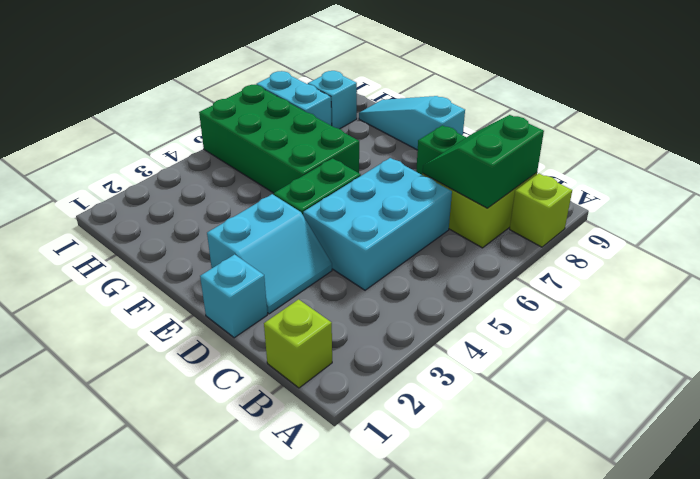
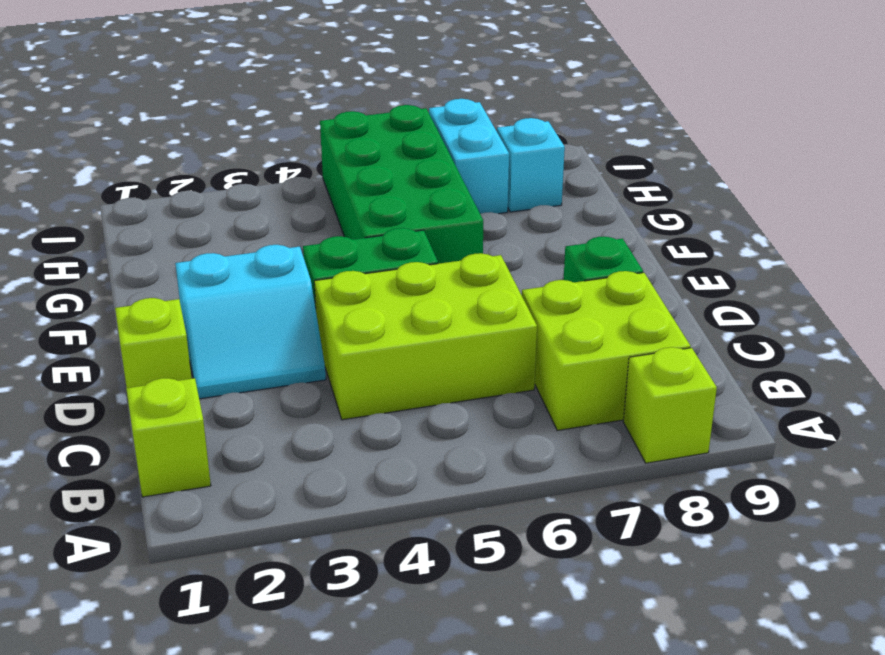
green 2x2 slope [423,115,544,208] -> none
cyan 2x3 brick [303,158,452,290] -> lime 2x3 brick [314,253,537,420]
cyan 1x1 brick [200,254,267,338] -> lime 1x1 brick [115,298,192,388]
cyan 1x3 slope [359,96,465,150] -> none

